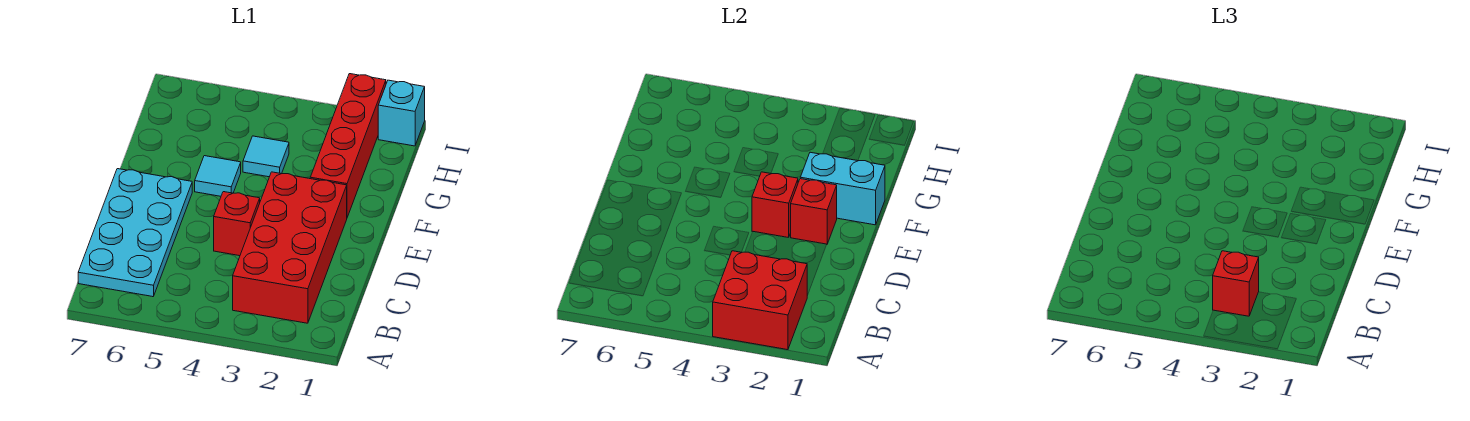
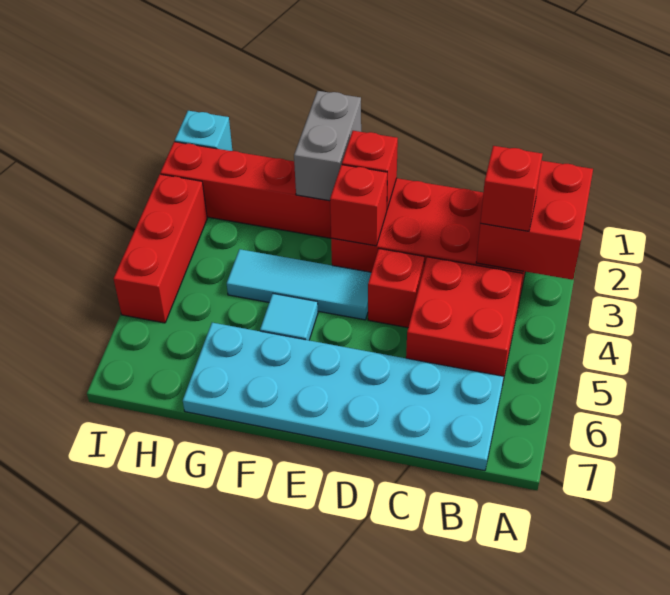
none -> red 2x2 brick [406,257,523,380]
cyan 2x4 plate [78,169,192,297] -> cyan 2x6 plate [183,323,504,471]
cyan 1x2 brick [800,152,885,225] -> grey 1x2 brick [294,91,361,201]
cyan 1x1 tile [243,136,289,177] -> cyan 1x3 tile [227,249,371,320]
none -> red 1x3 brick [114,174,207,323]

